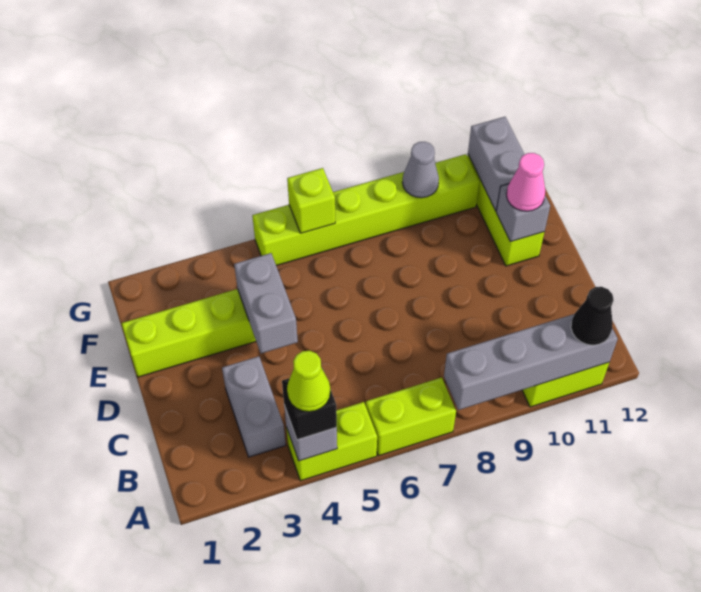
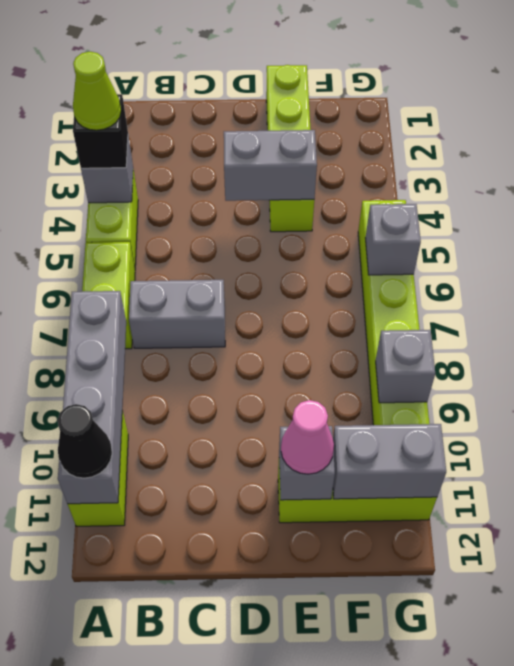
grey 1x2 brick [222,356,286,457] -> grey 1x2 brick moved to [129,280,225,348]
lime 1x1 brick [287,168,335,233] -> grey 1x1 brick [365,204,421,275]
grey 1x1 cone [402,142,439,198] -> grey 1x1 brick [376,330,435,403]

